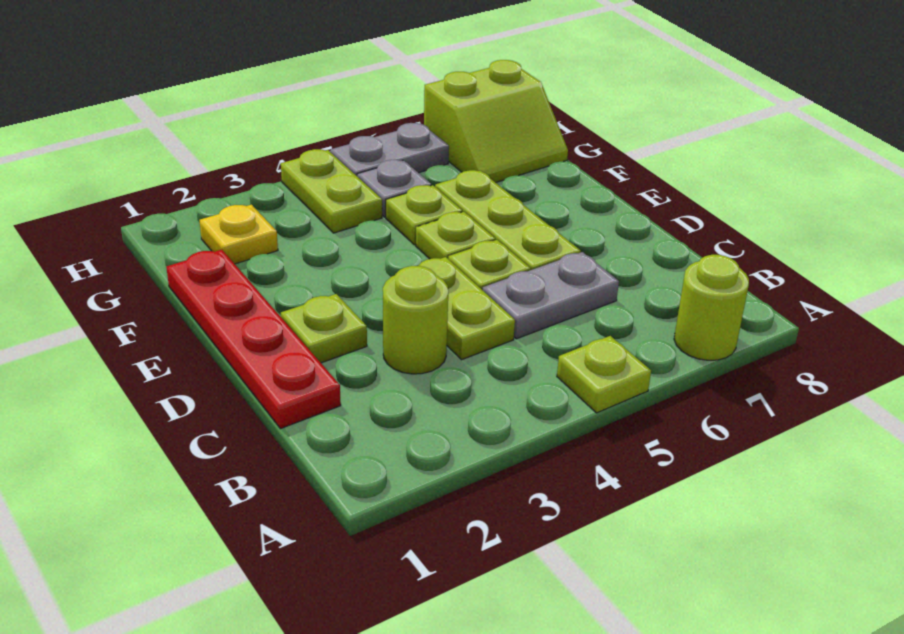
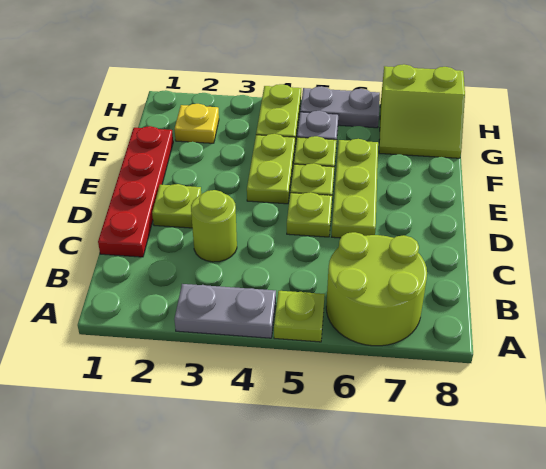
lime 1x1 round brick [674,255,749,360] -> lime 2x2 round brick [326,232,427,346]
lime 1x2 plate [395,257,515,360] -> lime 1x2 plate moved to [247,134,295,204]
grey 1x2 plate [483,252,619,339] -> grey 1x2 plate moved to [174,284,276,338]

